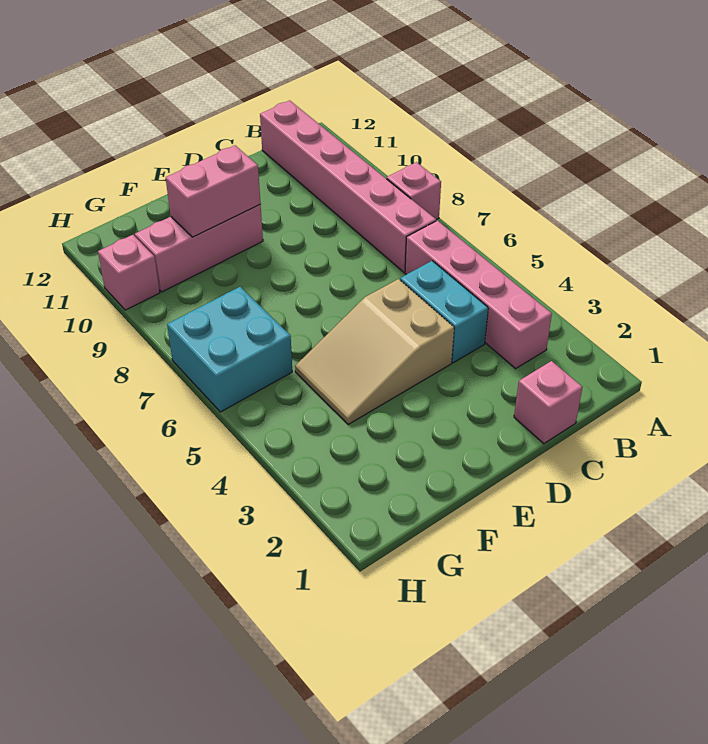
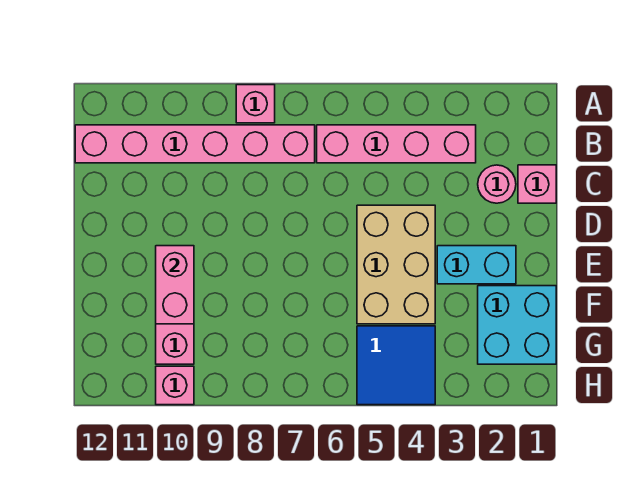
none -> pink 1x1 round brick [478,165,516,203]
cyan 1x2 brick [400,261,488,363] -> cyan 1x2 brick moved to [437,246,516,284]
tan 2x3 slope [295,279,454,425] -> tan 2x3 brick [357,205,435,324]
none -> blue 2x2 tile [357,326,435,405]
cyan 2x2 brick [167,287,292,412] -> cyan 2x2 brick moved to [478,286,556,364]

